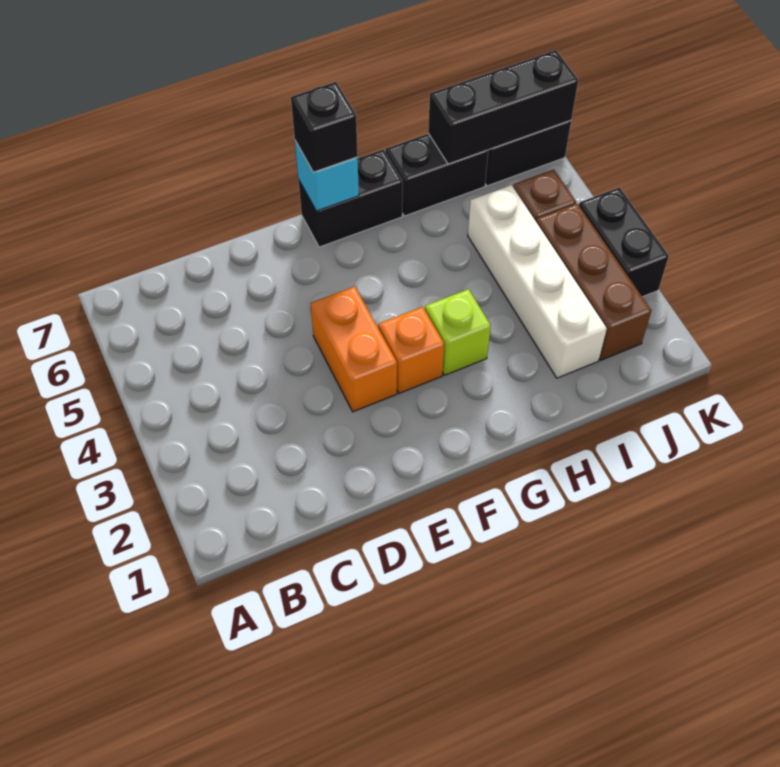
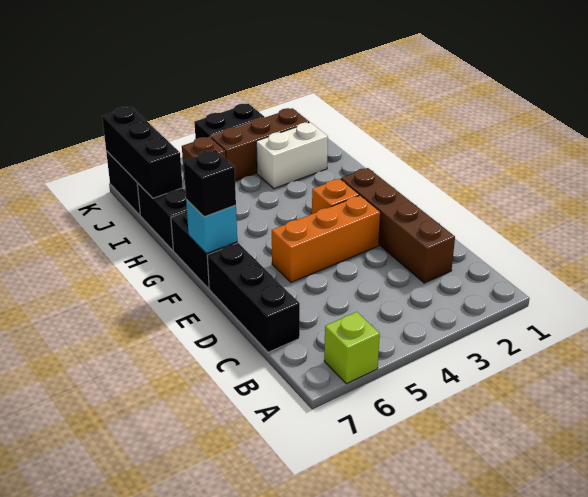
none -> brown 1x4 brick [341,168,455,283]
none -> black 1x3 brick [207,243,300,352]
orange 1x2 brick [311,286,397,412] -> orange 1x3 brick [272,195,381,282]
lime 1x1 brick [425,289,491,375] -> lime 1x1 brick moved to [324,312,380,384]
white 1x4 brick [468,185,607,378] -> white 1x2 brick [256,122,328,189]

